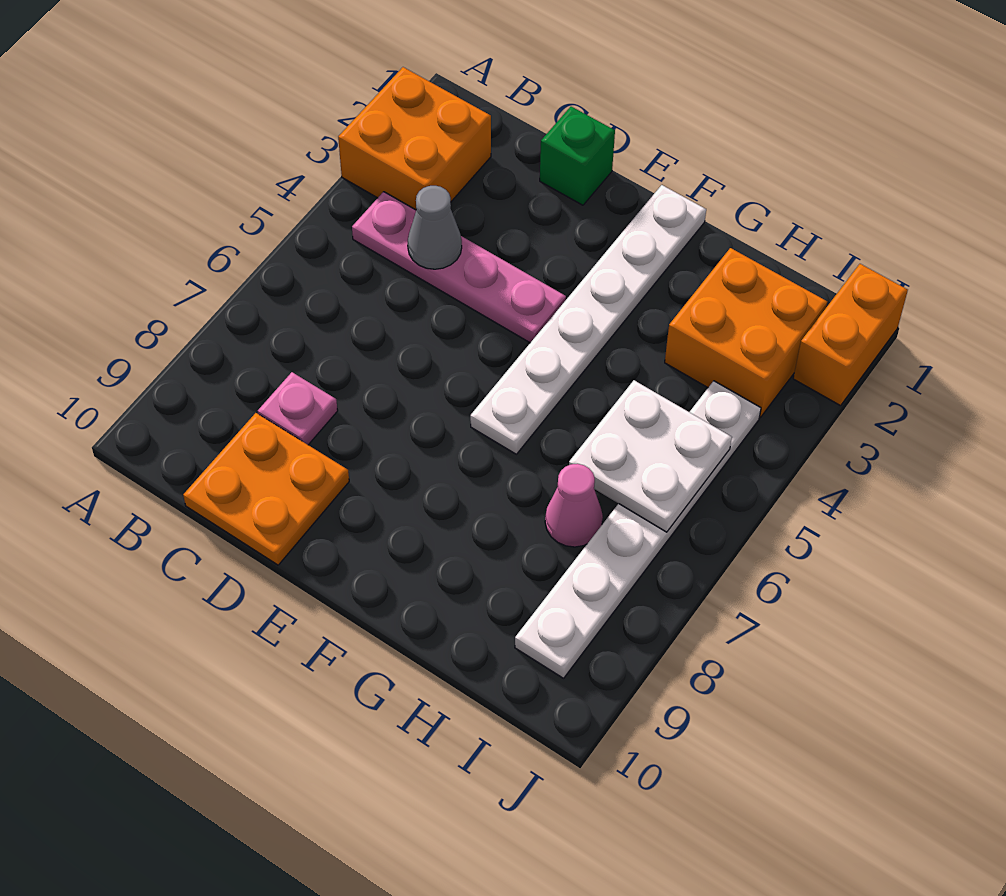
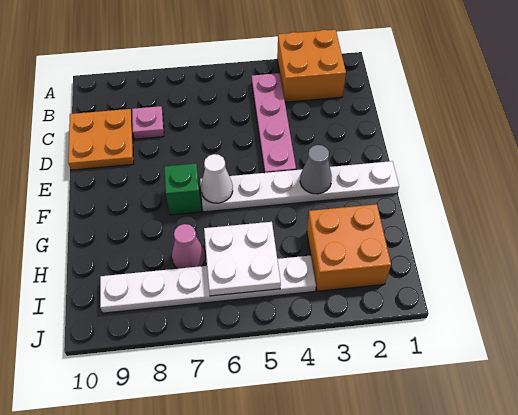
grey 1x1 cone [408,186,462,269] -> grey 1x1 cone moved to [300,145,332,194]
green 1x1 brick [540,107,615,205] -> green 1x1 brick moved to [164,164,201,215]
none -> white 1x1 cone [201,154,233,203]
orange 1x2 brick [793,264,908,406] -> none

